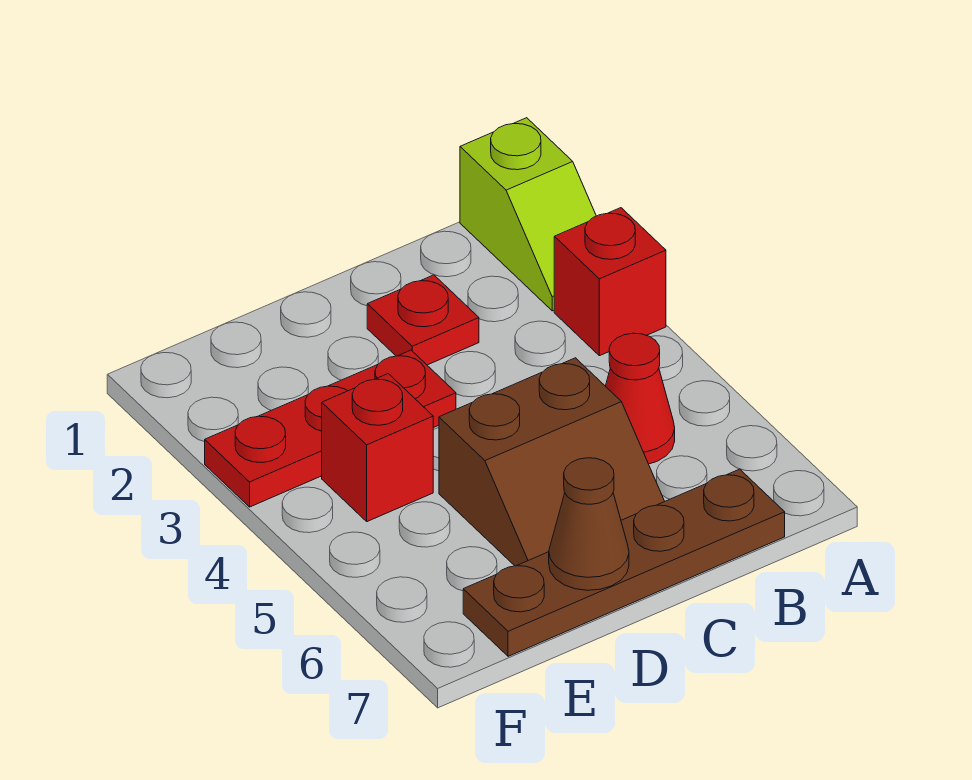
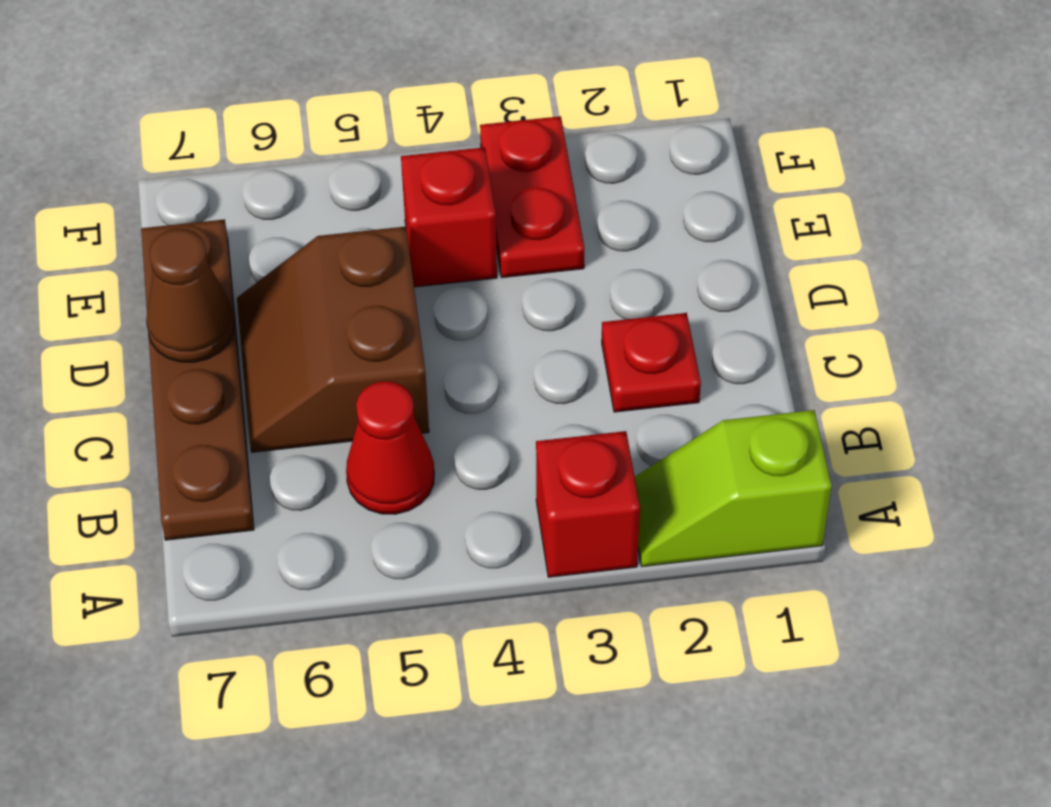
red 1x3 plate [205,350,456,507] -> red 1x2 plate [480,116,585,278]

